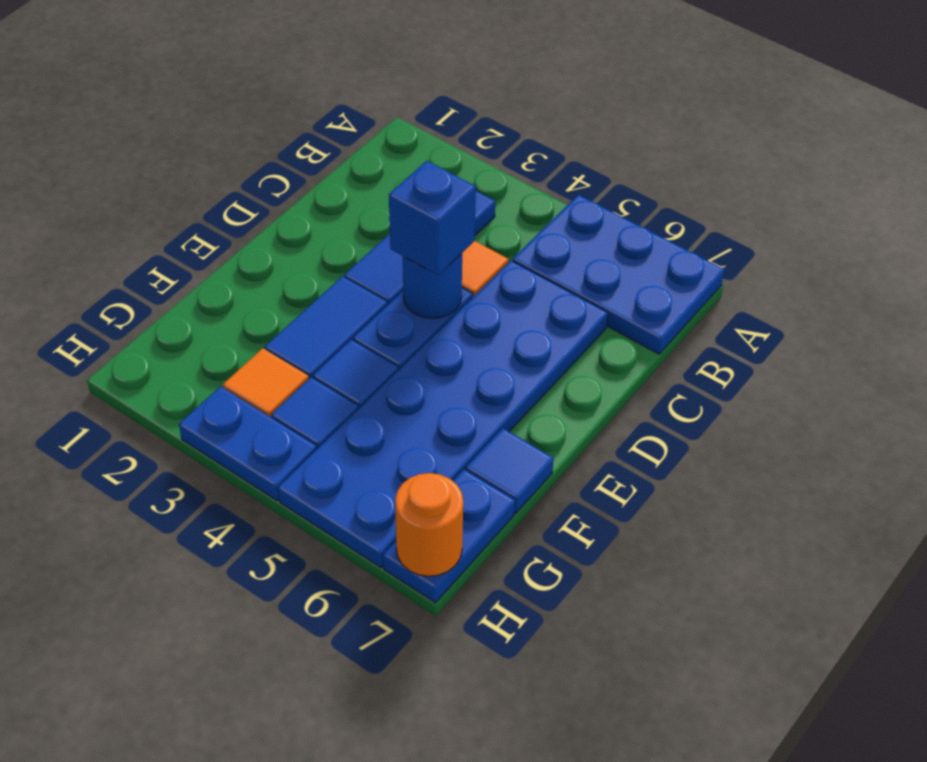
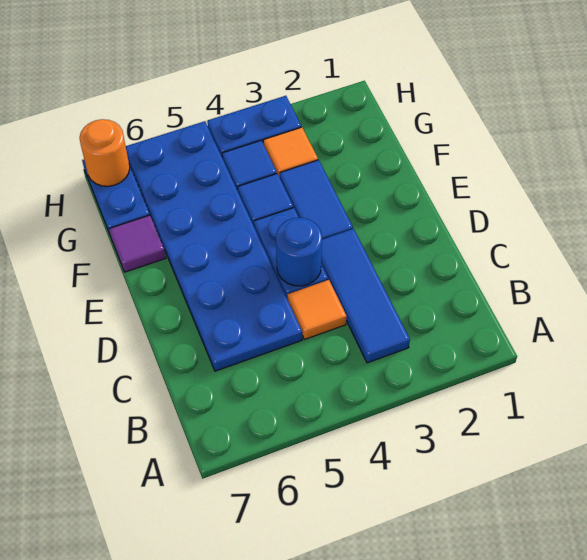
blue 2x3 plate [513,195,724,354] -> none
blue 1x1 brick [389,161,476,275] -> none
blue 1x1 tile [466,428,554,513] -> purple 1x1 tile [109,215,166,272]

